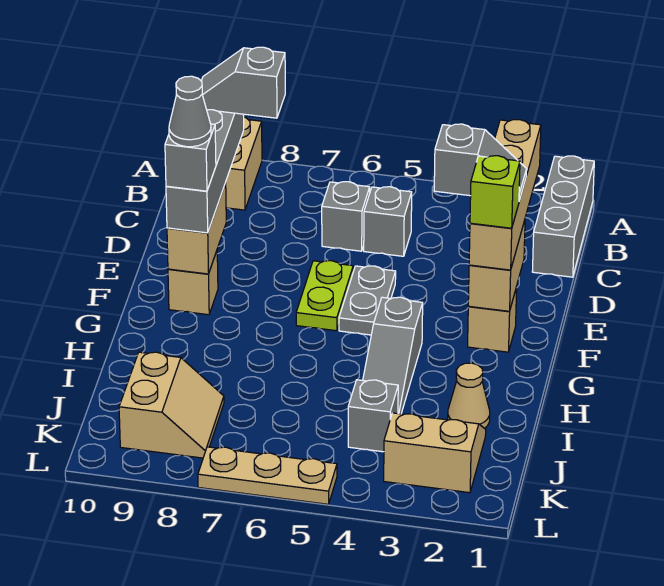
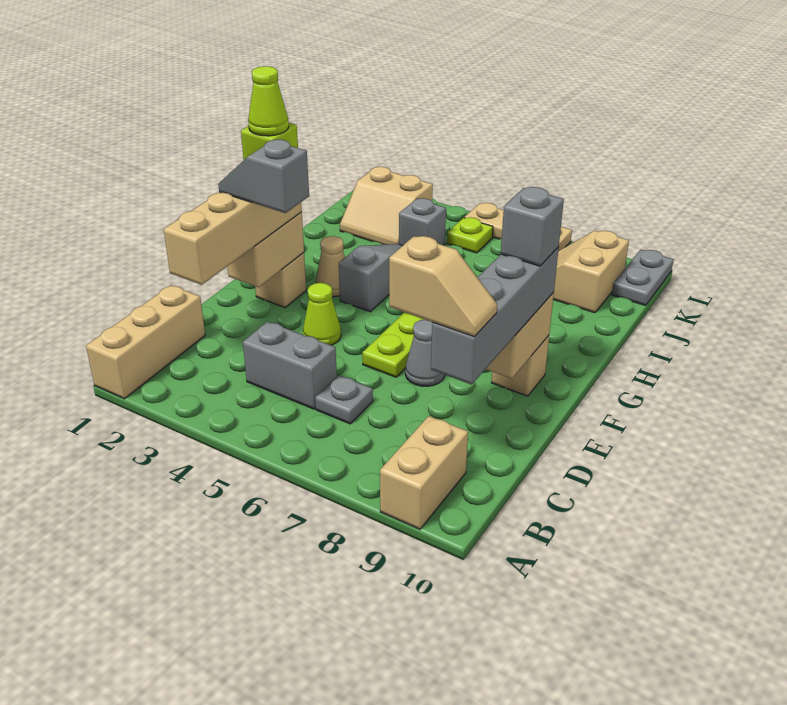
grey 1x3 brick [532,156,594,277] -> tan 1x3 brick [86,285,205,399]
grey 1x1 brick [364,187,412,256] -> grey 1x2 brick [243,322,337,409]
grey 1x1 brick [322,182,370,251] -> grey 1x1 plate [315,375,373,424]
grey 1x2 slope [202,47,285,118] -> tan 1x2 slope [389,236,497,337]
none -> lime 1x1 cone [303,283,341,345]
grey 1x2 plate [339,266,396,335] -> grey 1x2 plate moved to [612,250,674,305]
none -> lime 1x1 cone [248,66,289,136]
grey 1x1 cone [169,76,211,147] -> grey 1x1 cone moved to [405,320,445,386]
tan 1x1 cone [448,363,490,428] -> tan 1x1 cone moved to [316,236,345,297]
none -> lime 1x1 plate [447,217,493,253]

